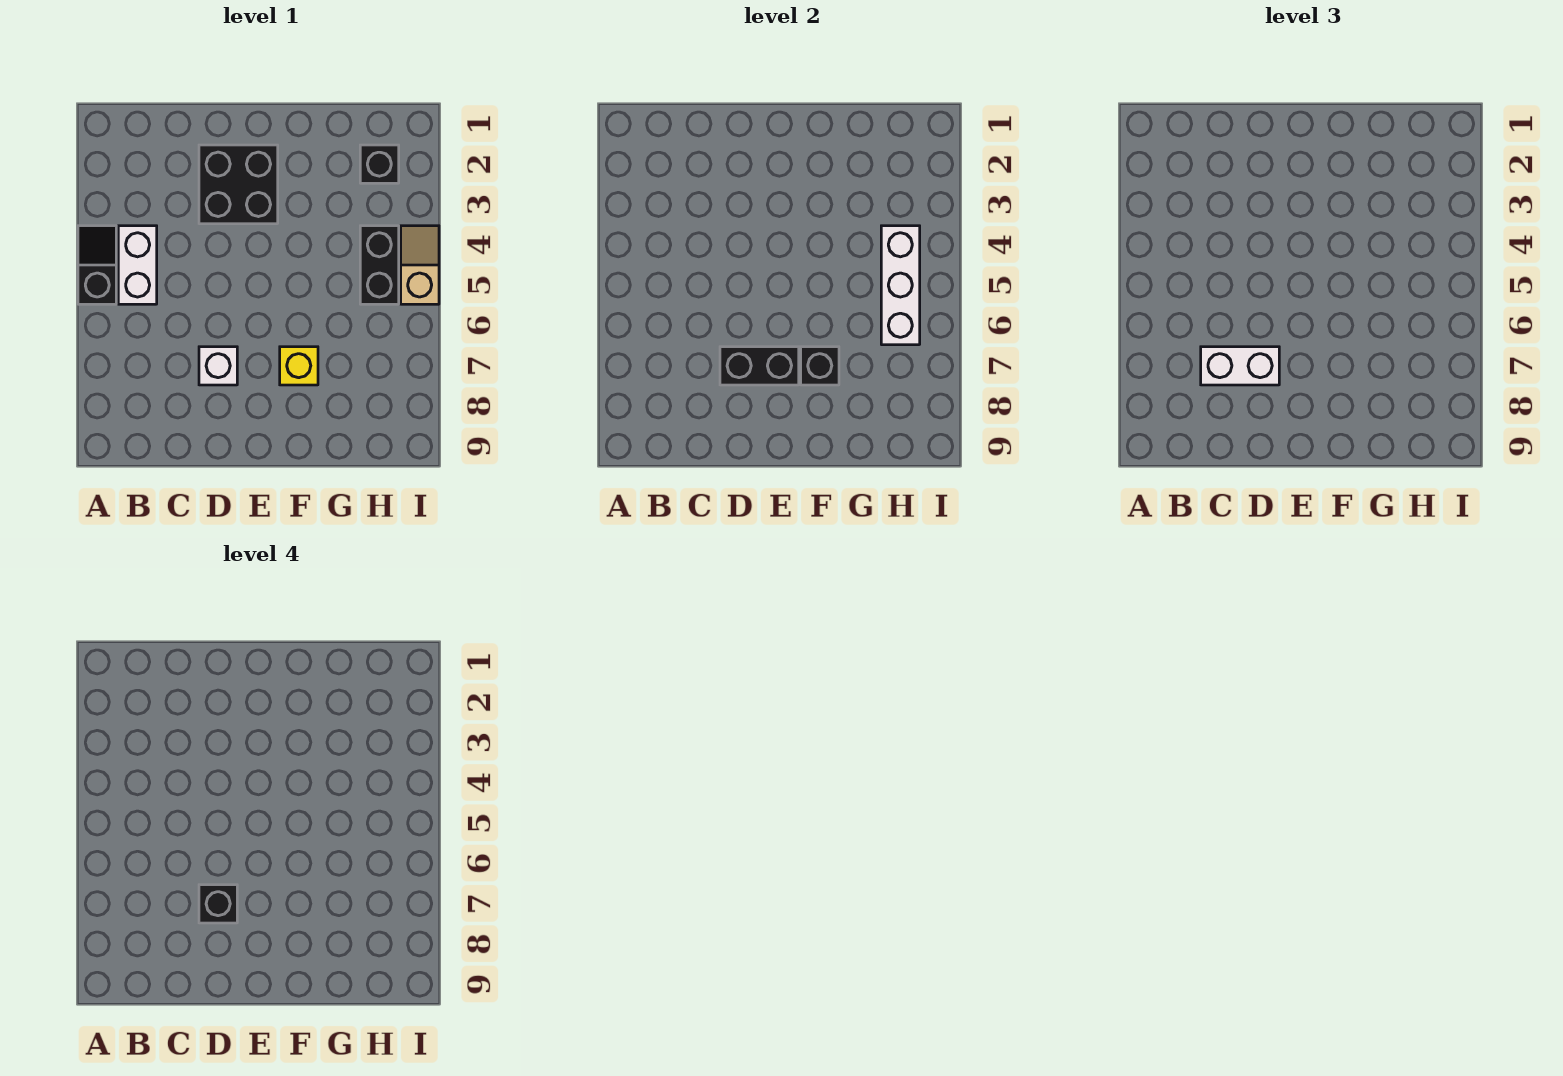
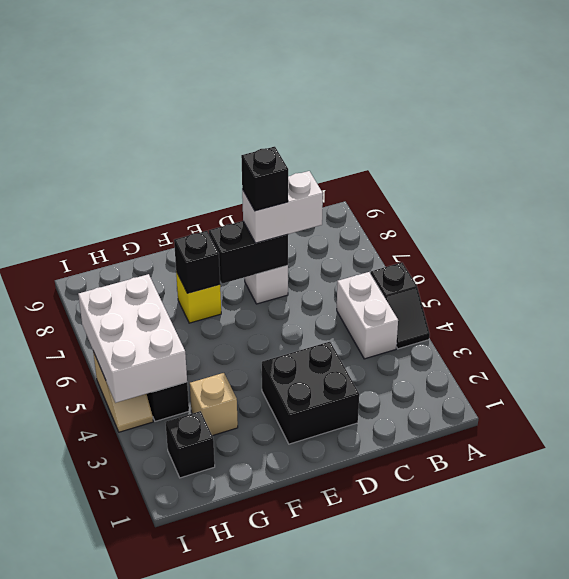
none -> tan 1x1 brick [190,373,238,436]
white 1x3 brick [881,226,920,345] -> white 2x3 brick [78,274,187,403]

